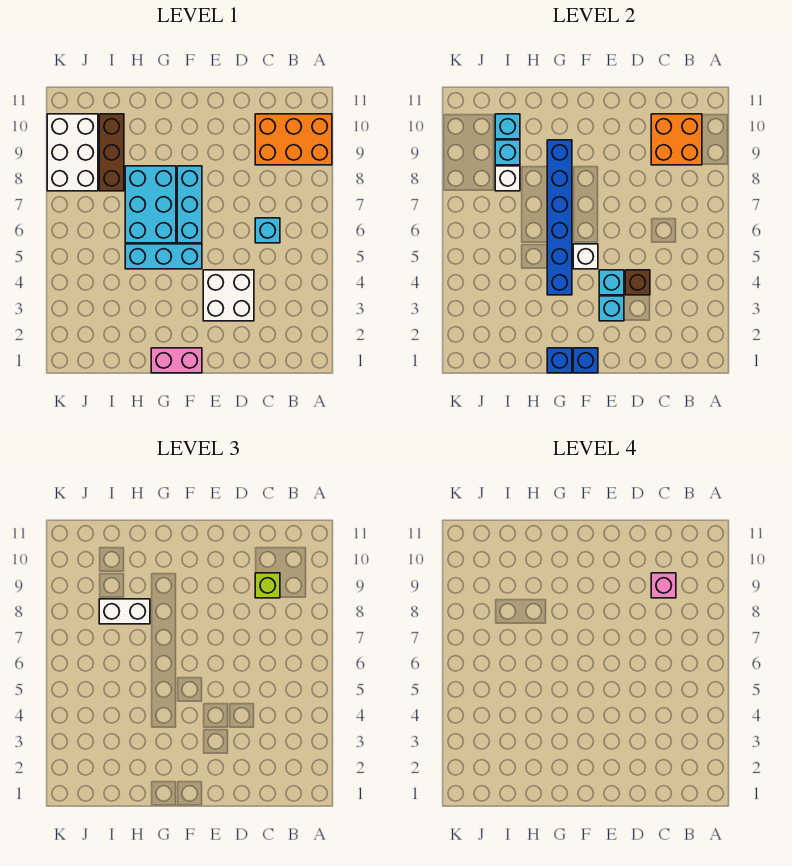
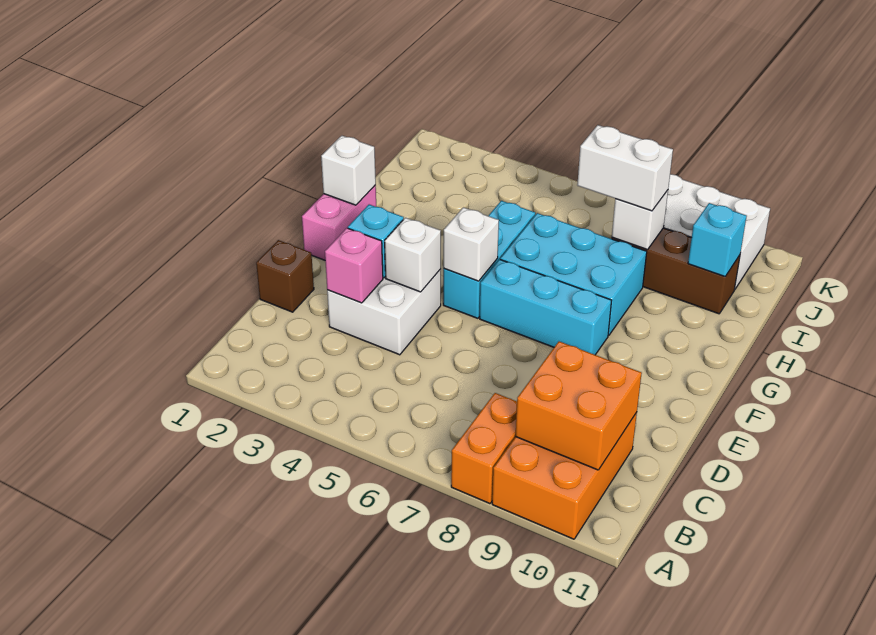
none -> orange 1x2 brick [451,393,517,504]
cyan 1x1 brick [255,218,280,243] -> none
lime 1x1 brick [255,573,280,598] -> none
pink 1x1 brick [651,573,676,598] -> pink 1x1 brick moved to [325,228,383,303]
brown 1x1 brick [625,270,650,295] -> brown 1x1 brick moved to [256,240,314,312]
cyan 1x1 brick [599,270,624,295] -> white 1x1 brick [385,218,441,292]
blue 1x1 brick [573,348,598,373] -> none
blue 1x1 brick [547,348,572,373] -> white 1x1 brick [321,136,376,205]
blue 1x6 brick [547,140,572,295] -> none
white 1x2 brick [99,599,150,624] -> white 1x2 brick turned to [577,125,673,211]
cyan 1x1 brick [495,140,520,165] -> none

